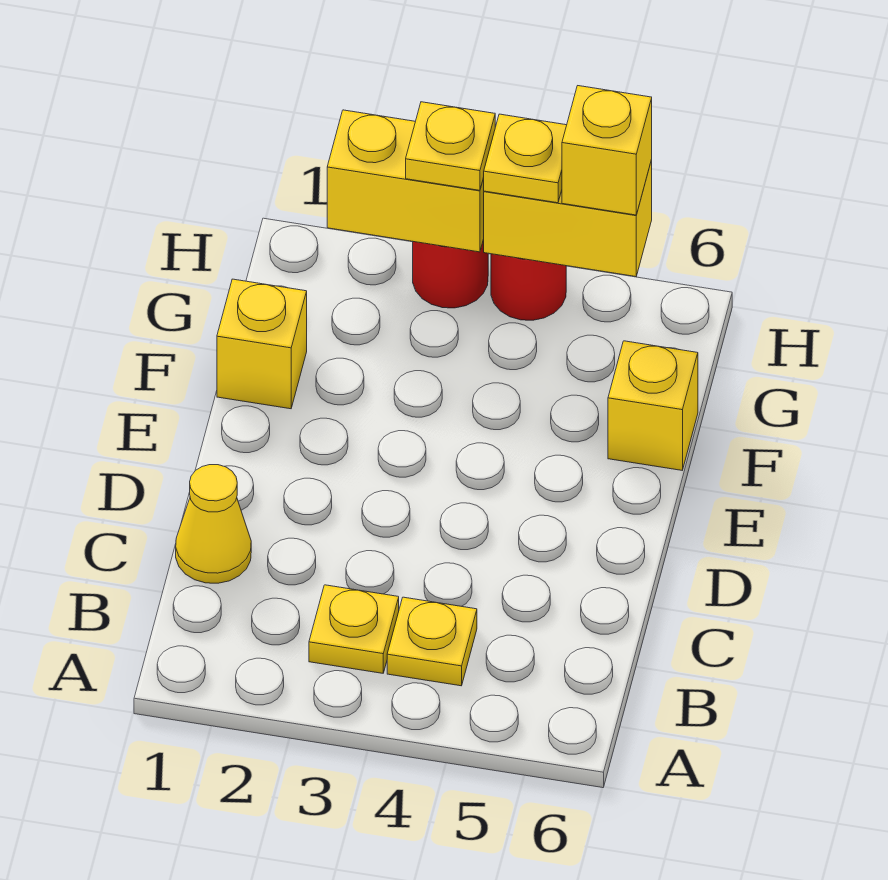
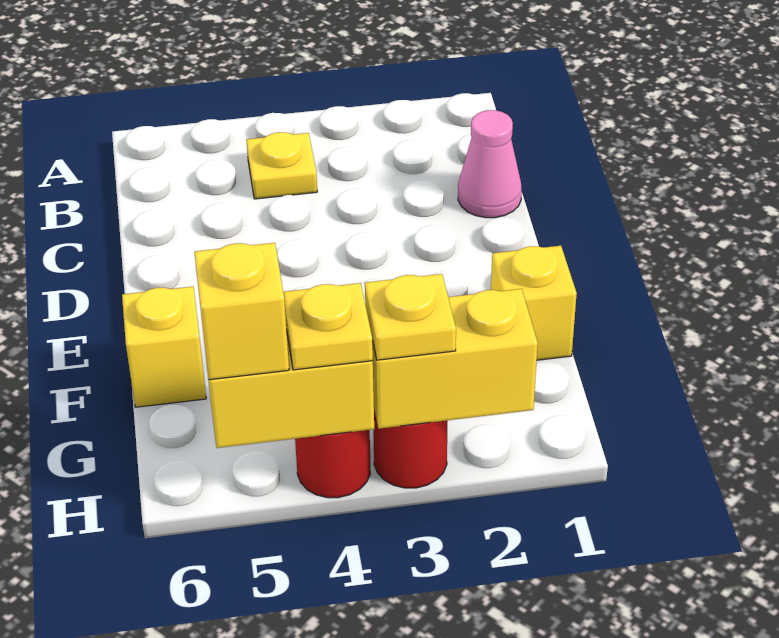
yellow 1x1 plate [309,585,399,673] -> none
yellow 1x1 cone [176,465,251,583] -> pink 1x1 cone [458,110,522,218]

